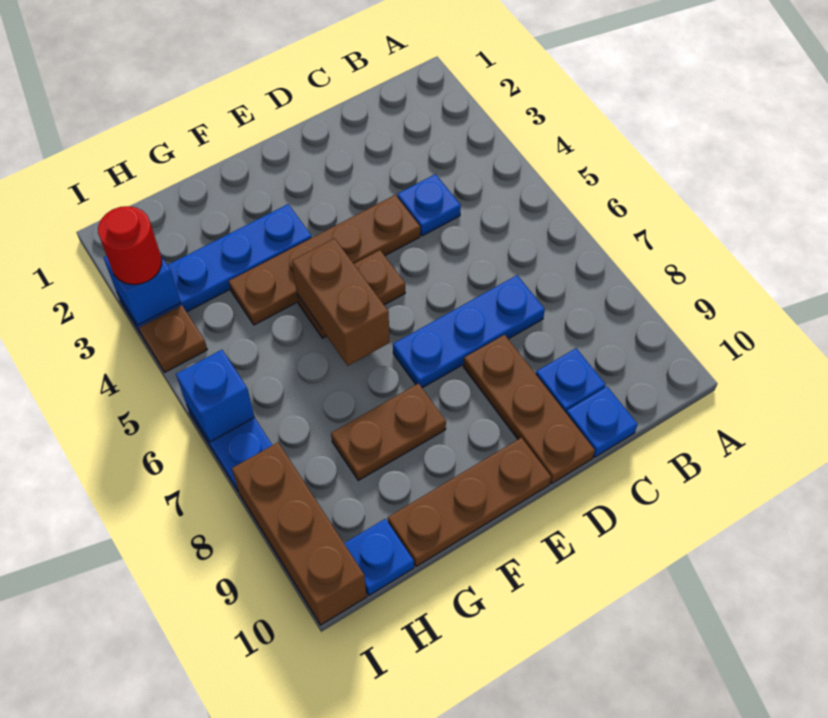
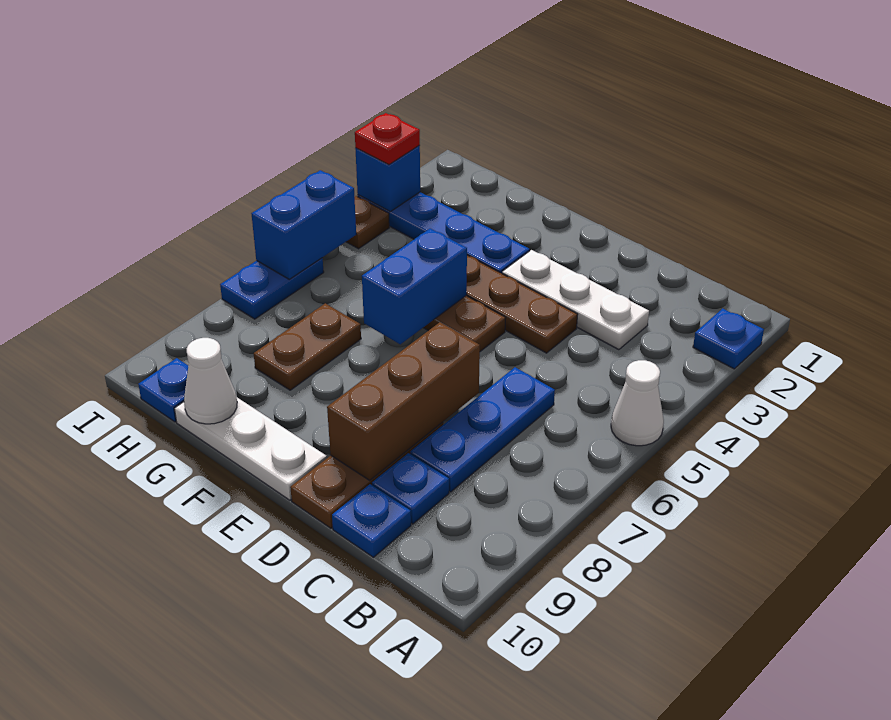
none -> white 1x1 cone [611,360,664,446]
none -> white 1x3 plate [502,250,649,350]
blue 1x1 plate [397,174,461,236] -> blue 1x1 plate moved to [693,308,764,369]
blue 1x3 plate [393,275,545,388] -> blue 1x3 plate turned to [410,367,555,492]
brown 1x3 plate [388,438,551,567] -> white 1x3 plate [174,398,327,500]
brown 1x2 brick [292,238,390,366] -> blue 1x2 brick [362,229,467,344]
brown 1x2 plate [331,383,446,480] -> brown 1x2 plate turned to [254,303,361,390]
none -> white 1x1 cone [184,338,237,424]
red 1x1 round brick [98,206,162,285] -> red 1x1 plate [355,113,420,165]
blue 1x1 brick [176,350,254,442] -> blue 1x2 brick [251,170,356,280]
brown 1x3 brick [232,443,367,625] -> brown 1x3 brick moved to [327,322,480,480]

